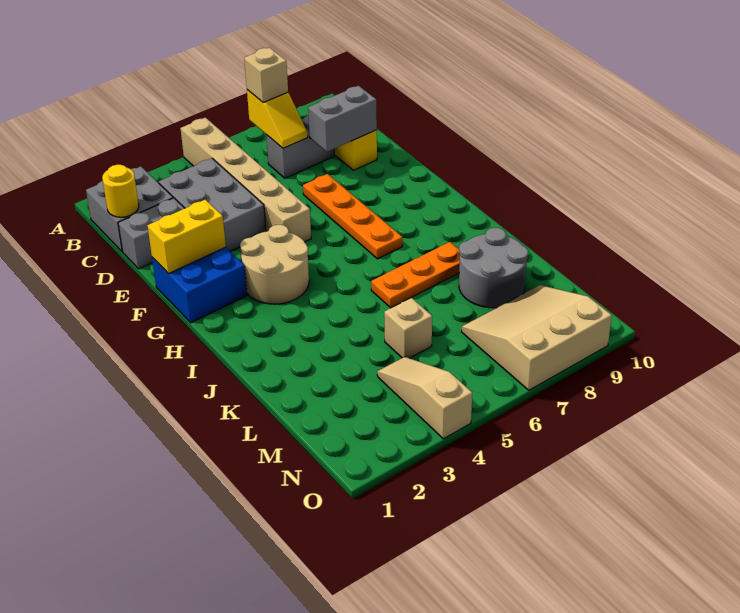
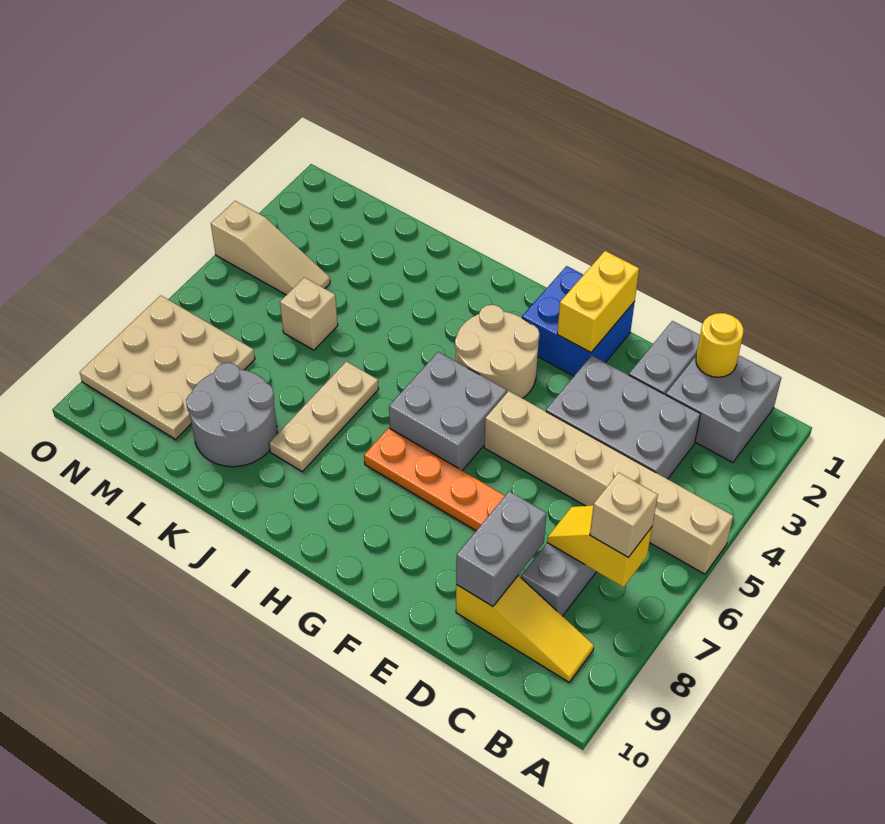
none -> grey 2x2 brick [389,352,507,471]
orange 1x3 plate [371,242,460,308] -> tan 1x3 plate [269,361,379,472]
tan 3x3 slope [461,285,612,390] -> tan 3x3 plate [80,295,255,439]

